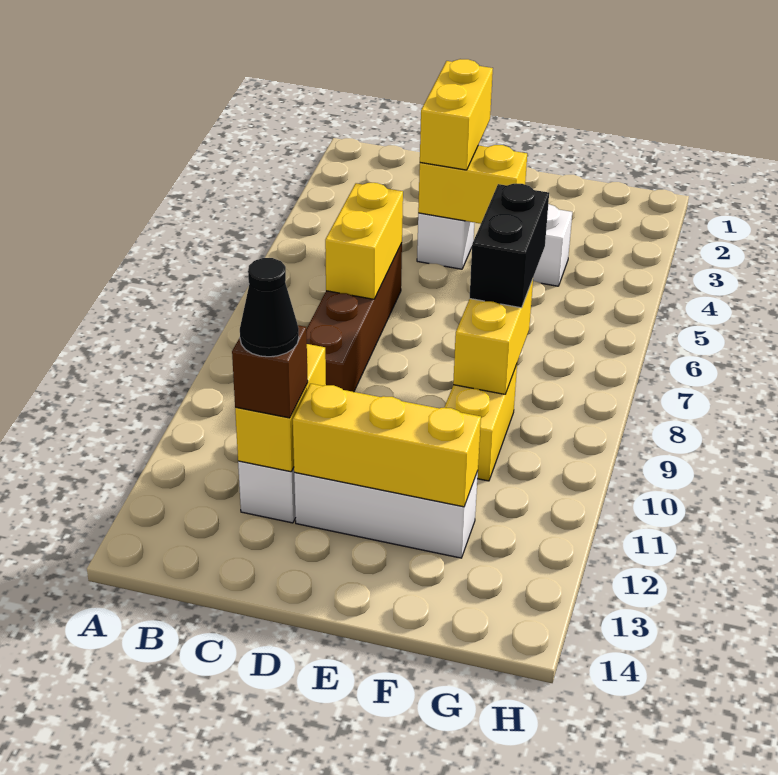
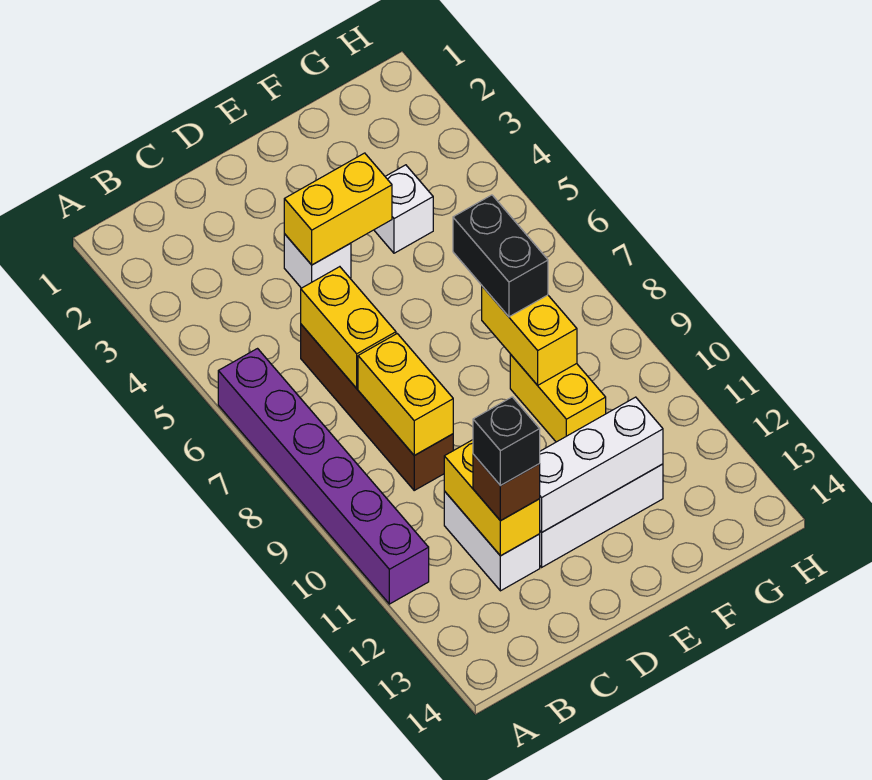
none -> purple 1x6 brick [218,349,429,604]
black 1x1 cone [240,258,299,357] -> black 1x1 brick [473,397,540,486]
yellow 1x2 brick [420,59,493,170] -> yellow 1x2 brick moved to [358,334,453,455]
yellow 1x3 brick [293,384,481,507] -> white 1x3 brick [539,397,663,532]

